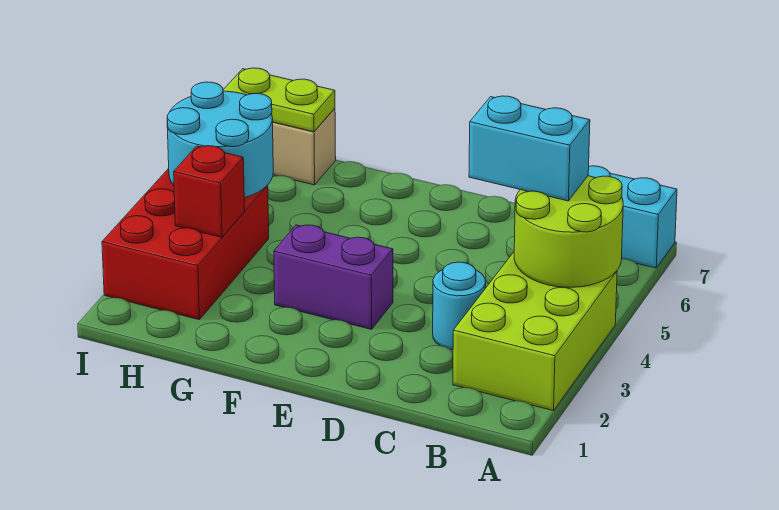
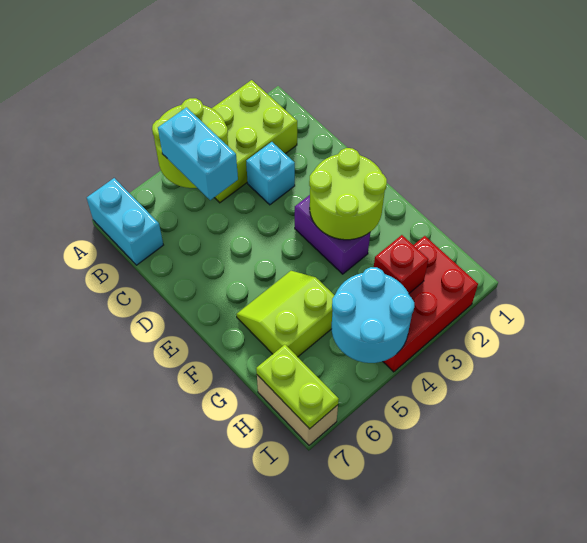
cyan 1x1 round brick [433,262,486,350] -> cyan 1x1 brick [246,142,295,205]
none -> lime 2x2 round brick [309,148,387,240]
none -> lime 2x2 slope [236,271,335,357]

